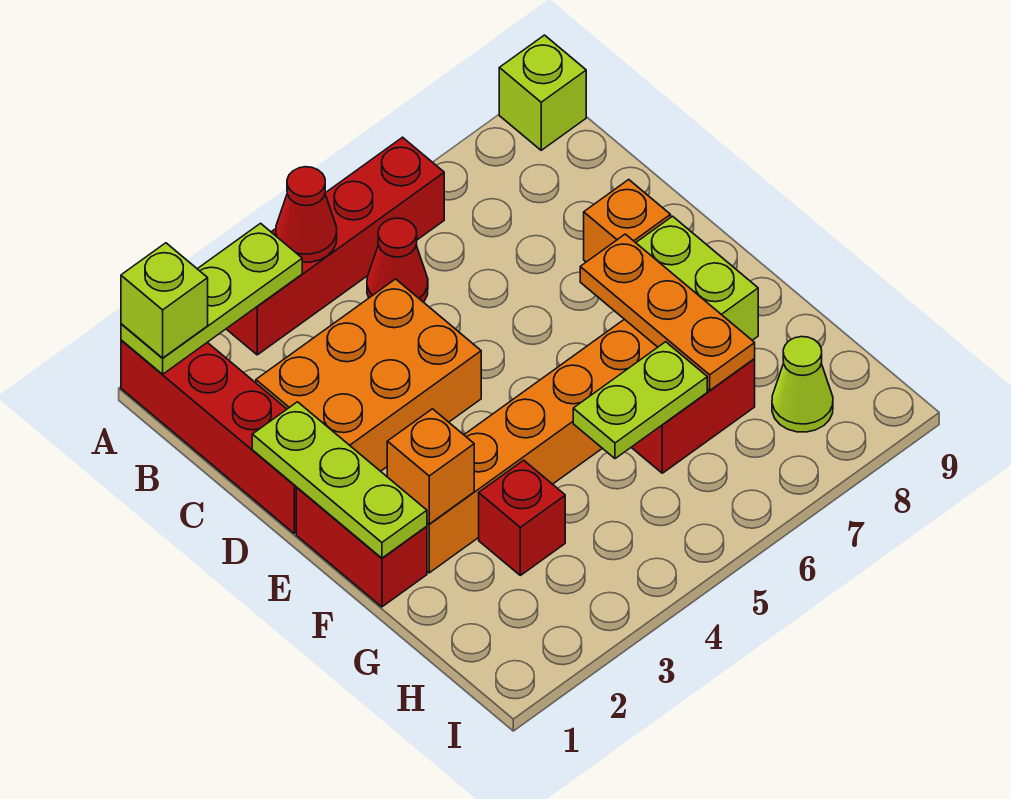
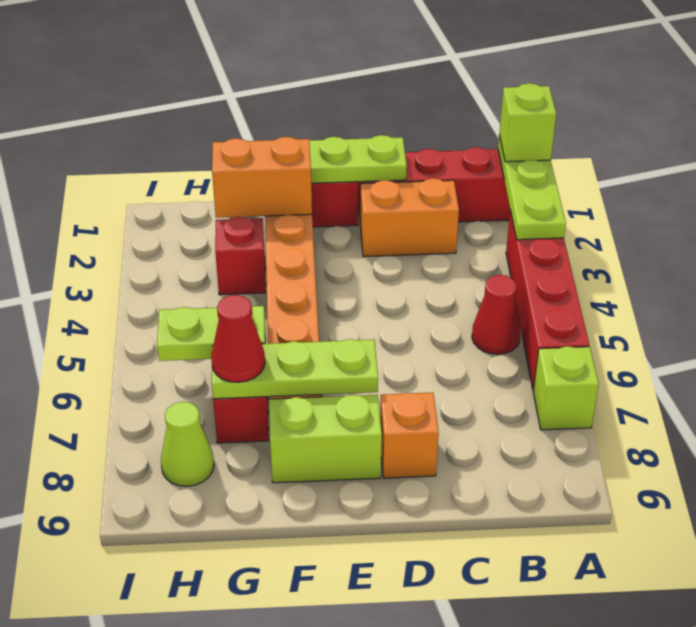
red 1x1 cone [276,167,337,262] -> red 1x1 cone moved to [211,295,265,382]
lime 1x1 brick [499,35,586,150] -> lime 1x1 brick moved to [533,346,599,430]
orange 2x3 brick [256,279,481,471] -> orange 1x2 brick [360,179,459,257]
orange 1x3 plate [580,234,755,390] -> lime 1x3 plate [212,339,378,399]
orange 1x1 brick [387,409,474,524] -> orange 1x2 brick [212,137,312,218]
lime 1x2 plate [573,342,707,459] -> lime 1x2 plate turned to [157,306,265,361]

